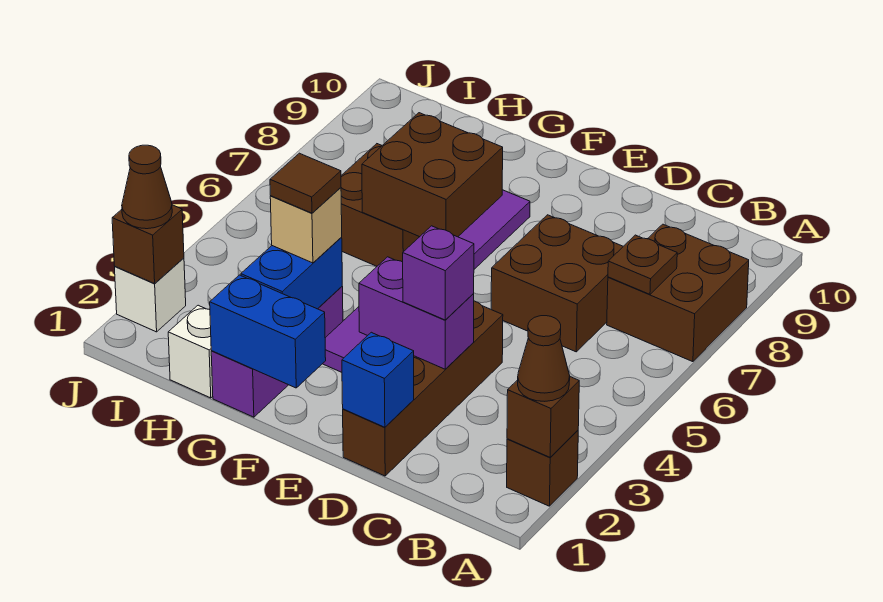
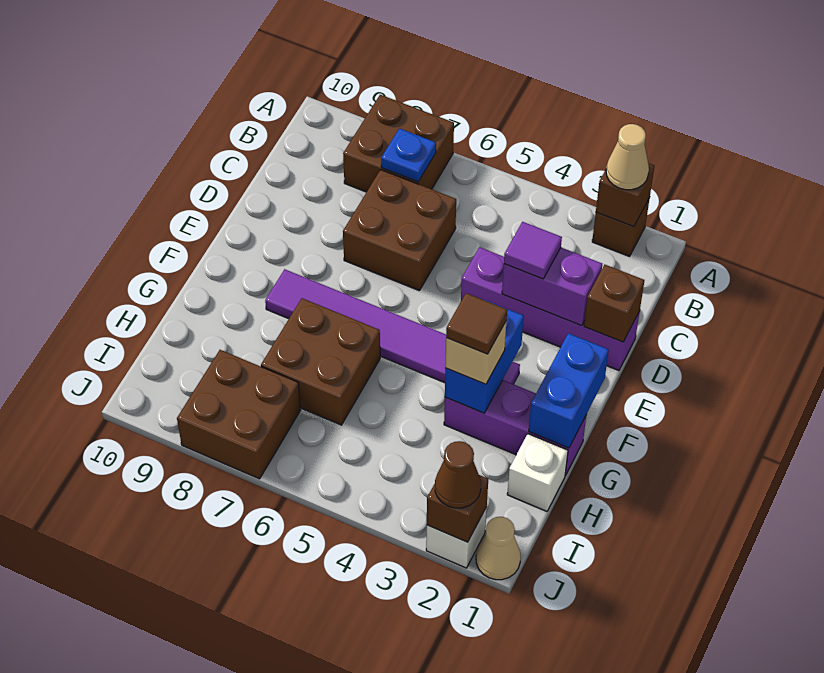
brown 1x1 cone [518,316,570,401] -> tan 1x1 cone [606,124,649,190]
brown 1x1 plate [608,235,677,294] -> blue 1x1 plate [381,128,436,182]
brown 1x4 brick [343,301,503,476] -> purple 1x4 brick [461,247,640,371]
blue 1x1 brick [342,332,414,427] -> brown 1x1 brick [584,265,644,342]
purple 1x2 brick [359,257,474,369] -> purple 1x2 brick turned to [502,248,602,326]
purple 1x1 brick [403,226,474,320] -> purple 1x1 tile [504,222,562,279]
brown 2x2 brick [362,113,503,237] -> brown 2x2 brick moved to [177,350,301,479]
blue 1x2 brick [241,237,342,309] -> blue 1x2 brick turned to [445,300,524,413]
none -> tan 1x1 cone [476,517,521,580]

